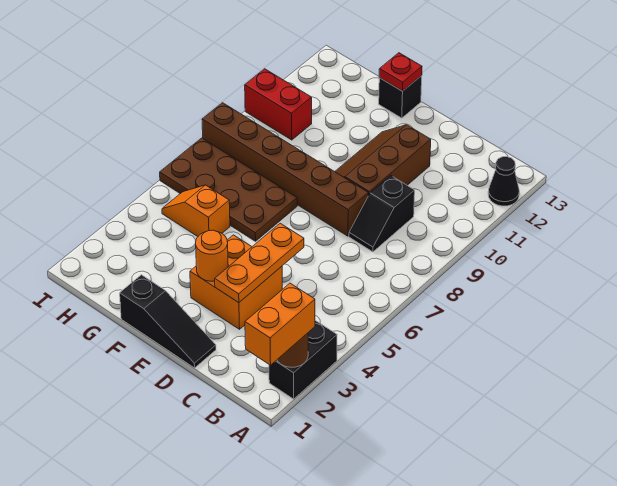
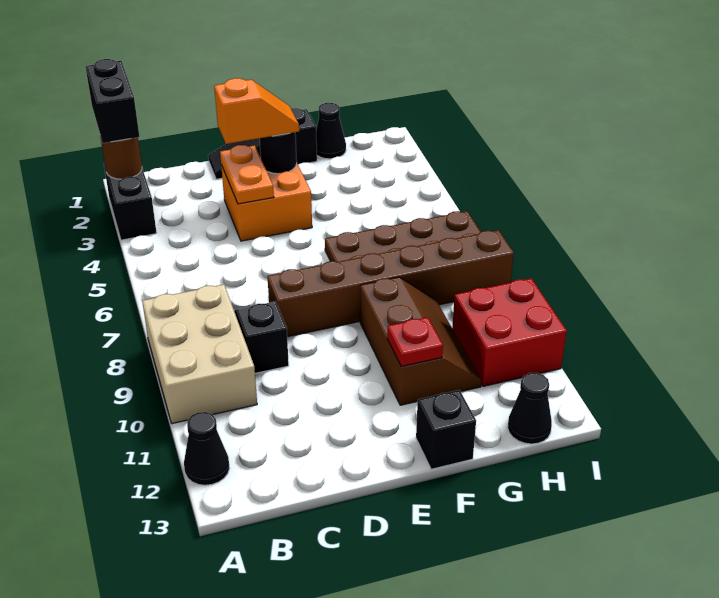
orange 1x2 brick [245,283,315,365] -> black 1x2 brick [85,59,139,143]
none -> tan 2x3 brick [142,284,257,424]
orange 1x3 plate [215,223,304,303] -> orange 1x2 plate [220,145,274,204]
brown 2x3 slope [335,125,431,196] -> brown 2x3 slope moved to [360,277,482,405]
orange 1x1 round brick [196,230,228,281] -> black 1x1 round brick [260,132,297,174]
red 1x1 plate [379,53,422,91] -> red 1x1 plate moved to [387,317,443,366]
none -> black 1x1 cone [316,103,346,159]
orange 1x2 slope [162,185,230,236] -> orange 1x2 slope moved to [214,78,299,144]
red 1x2 brick [245,69,312,140] -> red 2x2 brick [452,279,567,386]
none -> black 1x1 cone [508,373,552,444]

